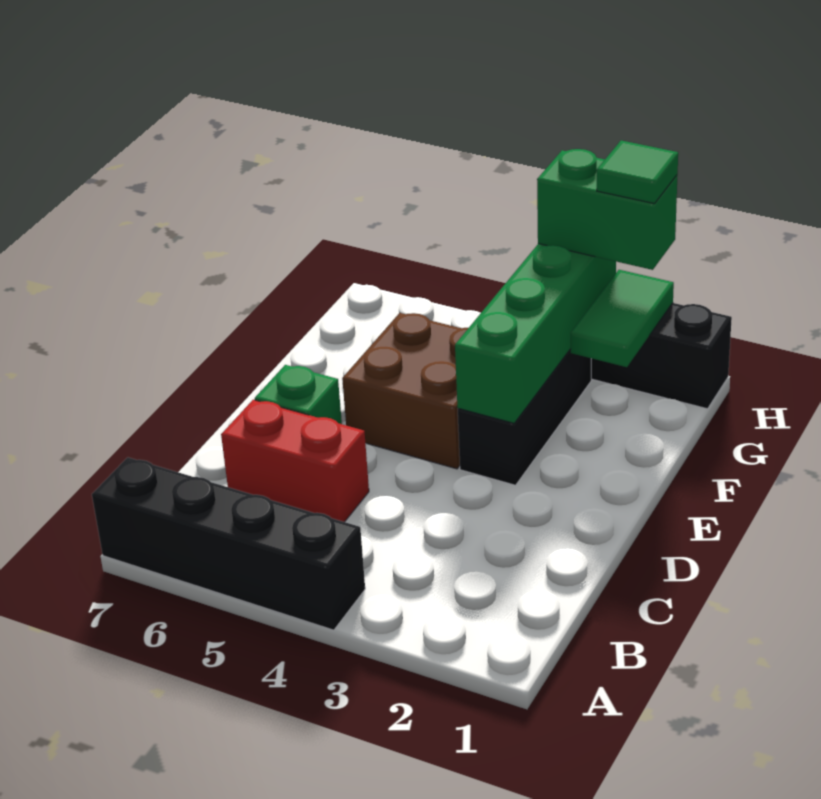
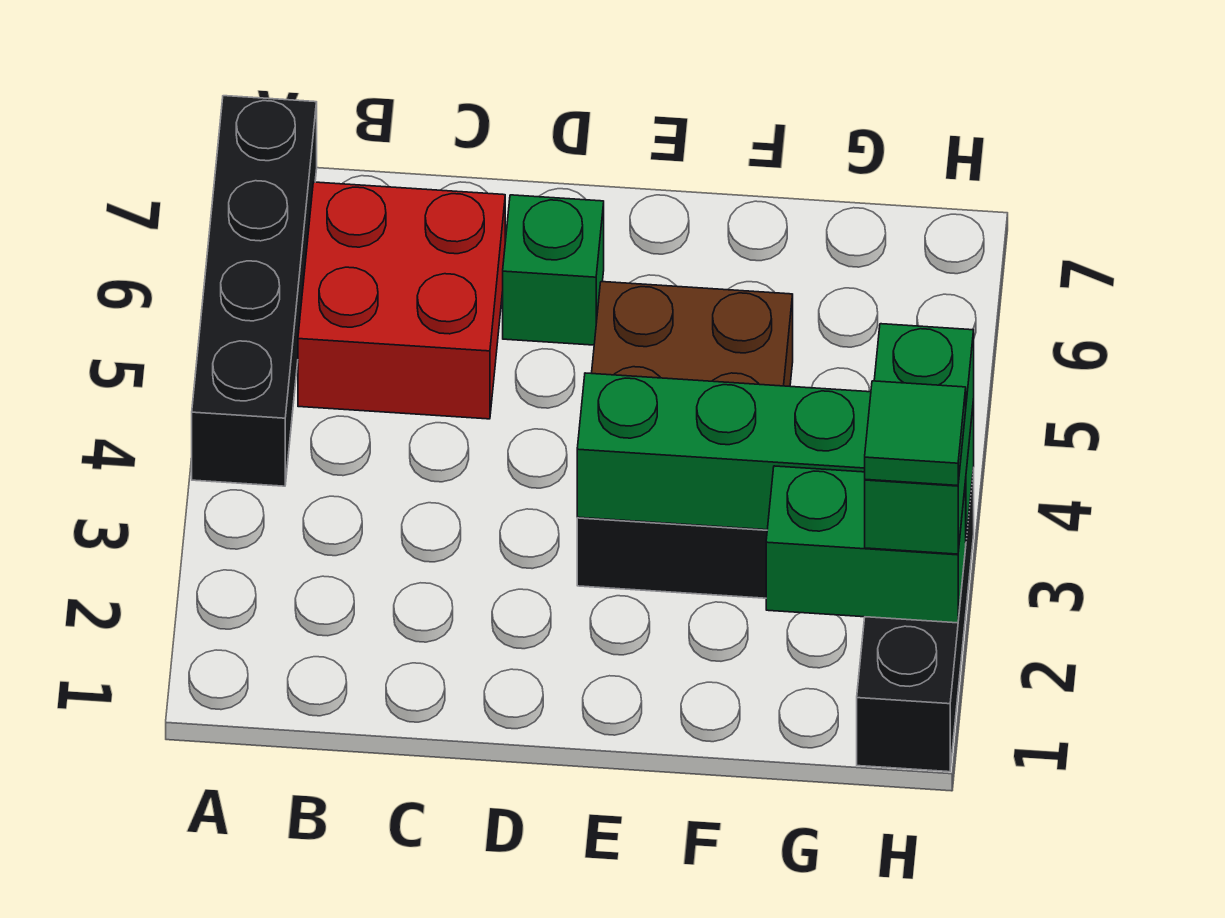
red 1x2 brick [221,400,369,522] -> red 2x2 brick [298,182,505,419]
green 1x2 tile [570,270,674,367] -> green 1x2 brick [766,466,966,623]

